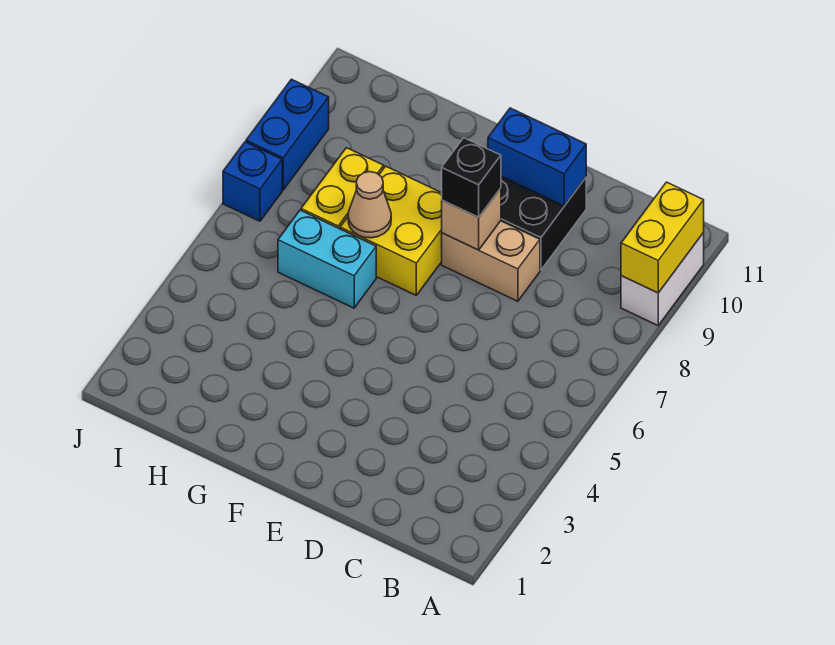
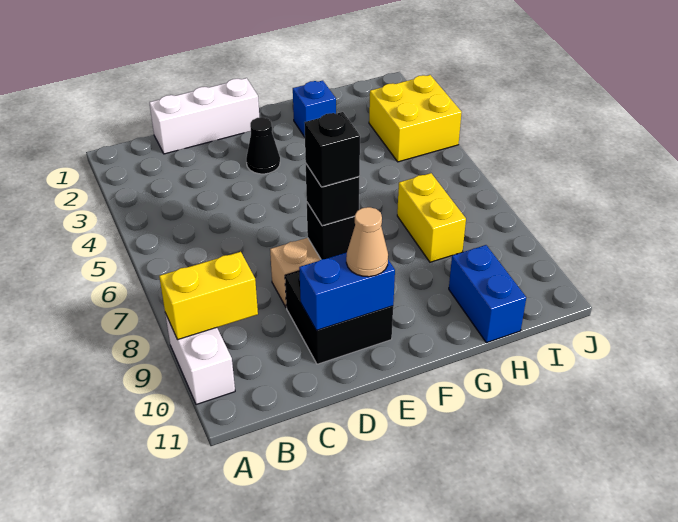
yellow 1x2 brick [621,182,704,293] -> yellow 1x2 brick turned to [159,252,258,340]
none -> white 1x3 brick [149,78,259,154]
none -> black 1x1 cone [246,117,280,174]
tan 1x1 brick [442,188,501,250] -> black 1x1 brick [307,203,355,259]
none -> black 1x1 brick [304,112,360,187]
yellow 2x2 brick [340,166,442,295] -> yellow 2x2 brick moved to [369,75,462,162]
cyan 1x2 brick [278,210,376,308] -> none
tan 1x1 cone [348,172,391,238] -> tan 1x1 cone moved to [346,207,388,277]
blue 1x1 brick [223,142,282,221] -> blue 1x1 brick moved to [293,81,336,137]
blue 1x2 brick [246,79,329,190] -> blue 1x2 brick moved to [449,245,526,343]

